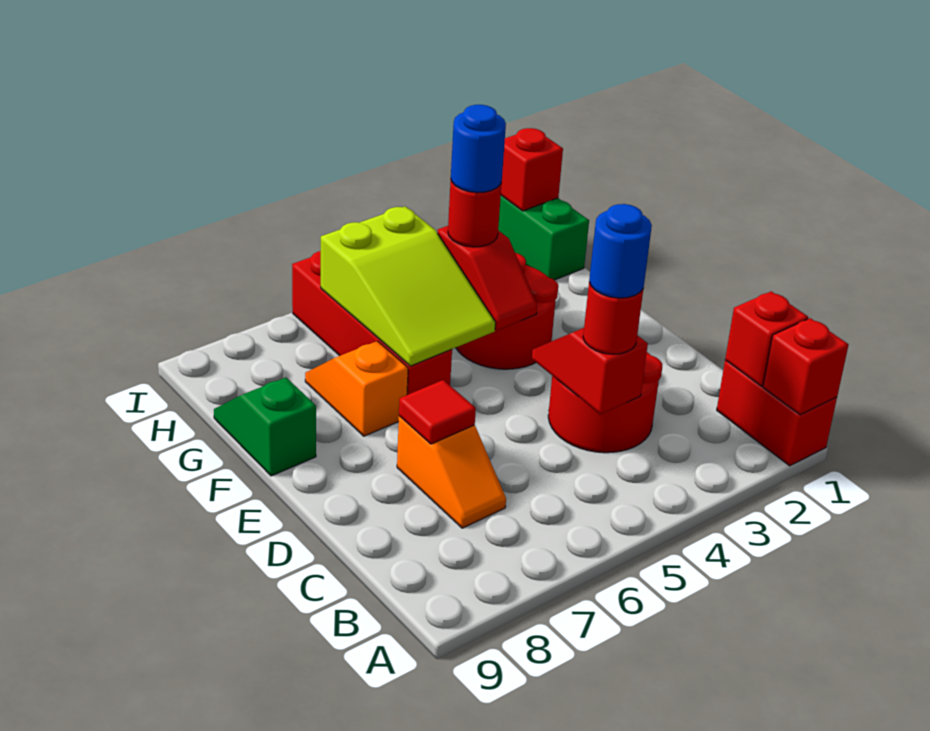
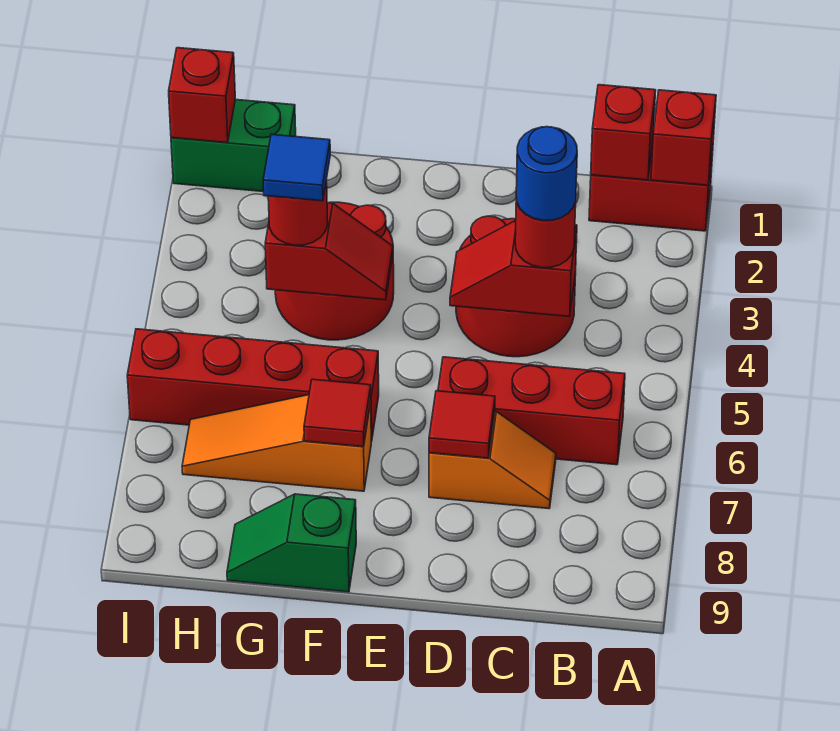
none -> red 1x3 brick [438,357,625,465]
lime 2x3 slope [321,206,496,366] -> none
orange 1x2 slope [305,341,408,436] -> orange 1x3 slope [182,395,371,491]
none -> red 1x1 tile [304,379,371,447]
blue 1x1 round brick [451,105,506,193] -> blue 1x1 tile [263,134,330,201]

